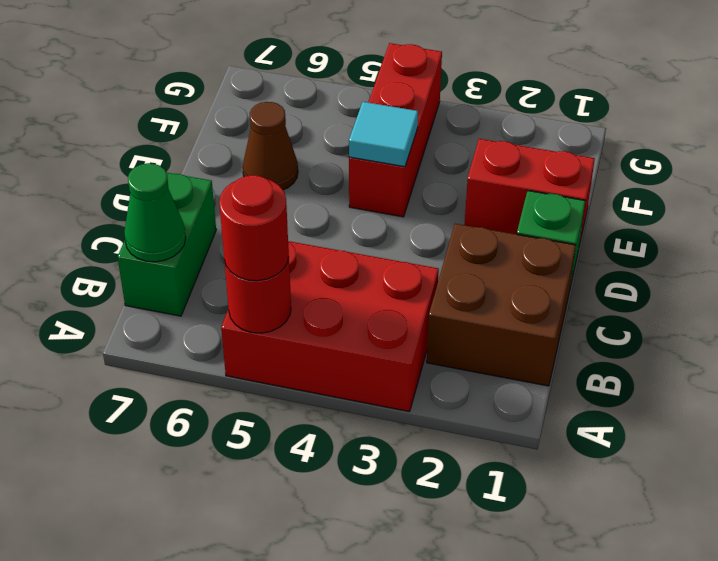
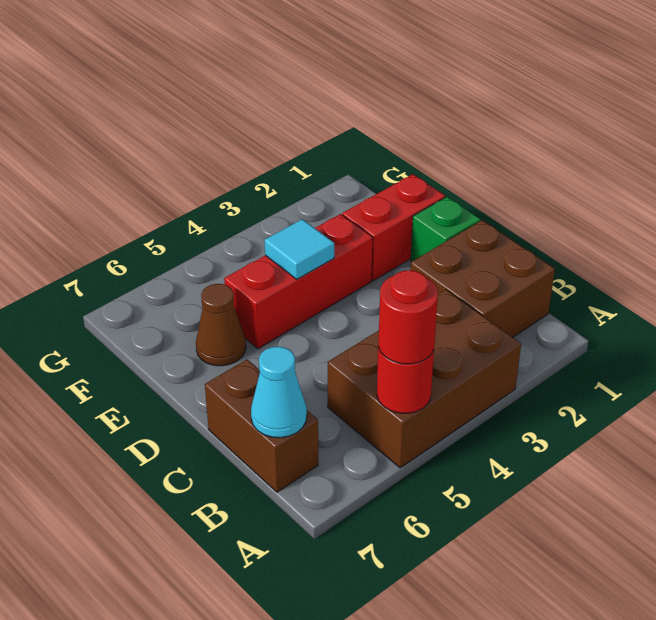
red 2x3 brick [221,241,439,412] -> brown 2x3 brick [328,289,521,468]
green 1x2 brick [118,173,216,316] -> brown 1x2 brick [205,359,318,492]
green 1x1 cone [124,163,186,262] -> cyan 1x1 cone [251,347,307,438]
red 1x3 brick [349,43,442,217] -> red 1x3 brick turned to [224,214,373,349]

